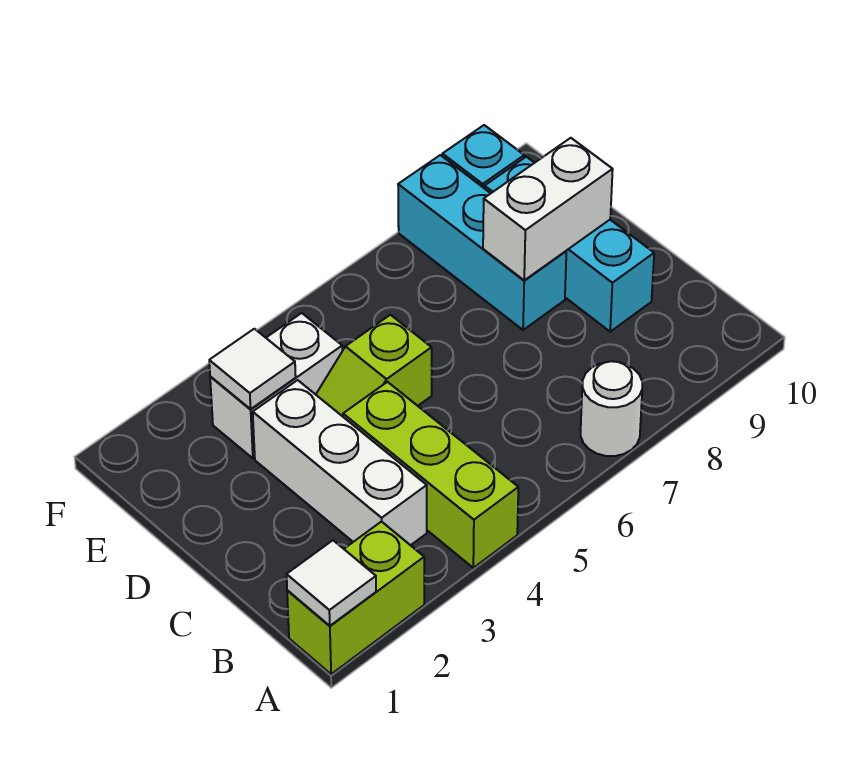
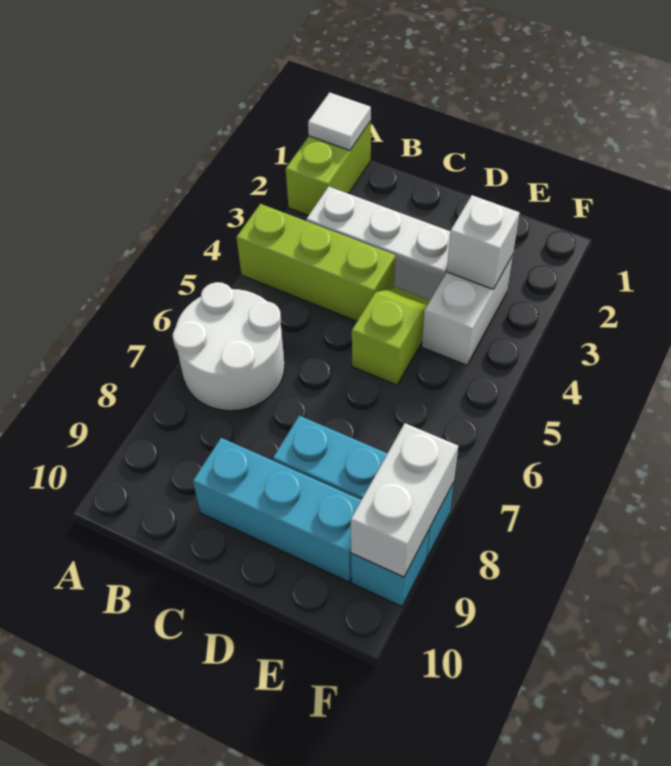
white 1x1 round brick [581,361,642,456] -> white 2x2 round brick [173,282,285,411]
white 1x2 brick [483,138,613,280] -> white 1x2 brick moved to [350,423,458,577]
white 1x1 tile [209,329,296,409] -> white 1x1 brick [447,195,520,289]

